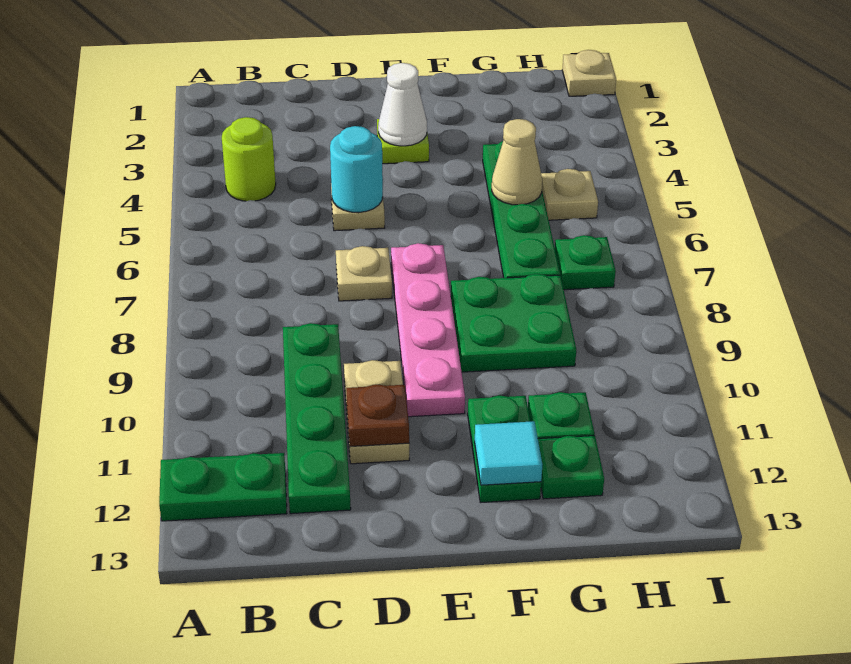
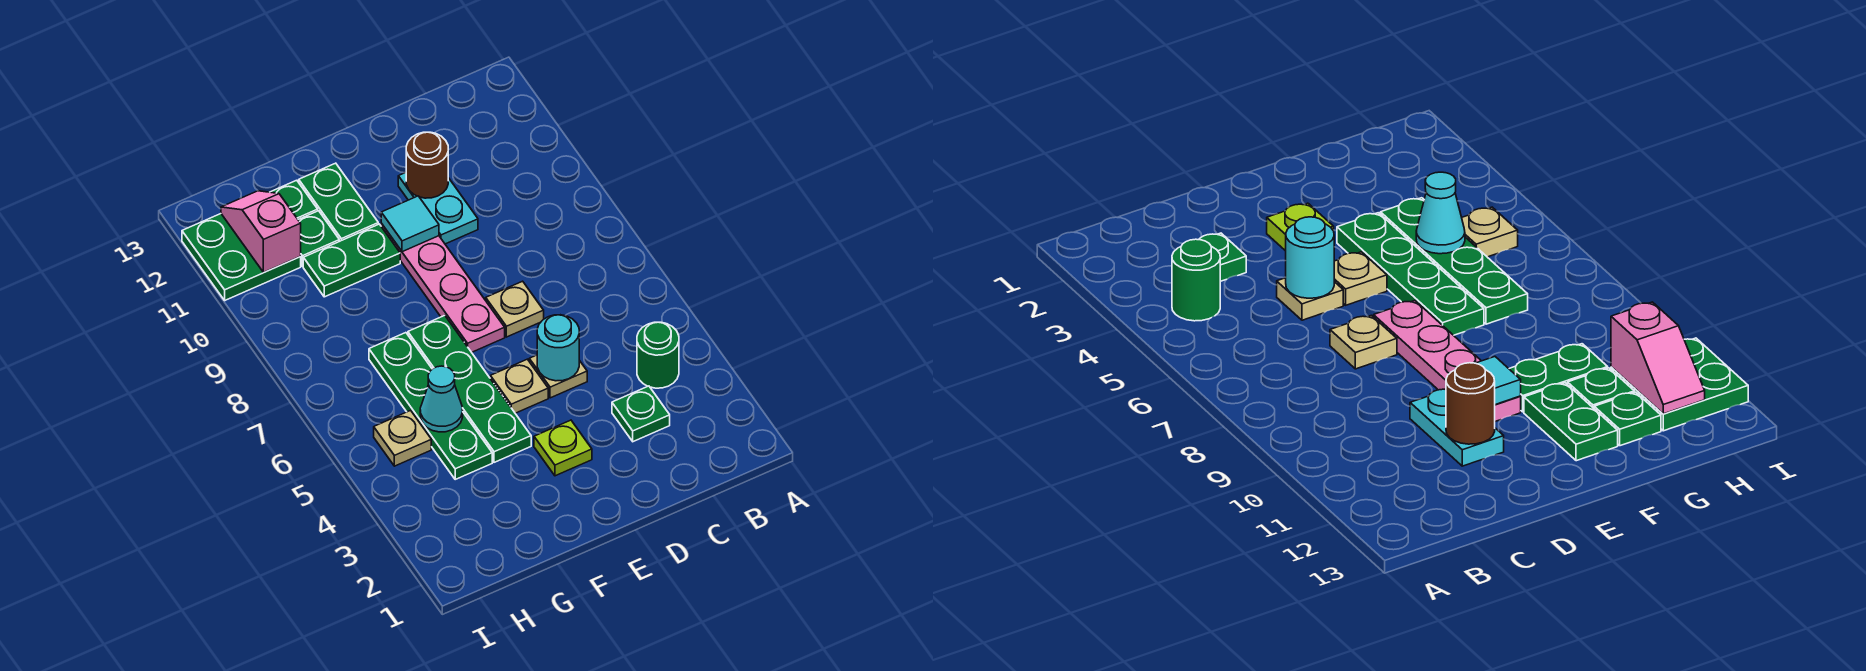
green 1x2 plate [159,453,287,521] -> green 1x2 plate moved to [303,224,400,297]
lime 1x1 round brick [222,117,276,201] -> green 1x1 round brick [637,322,679,388]
green 1x4 plate [283,323,351,514] -> green 1x4 plate moved to [408,316,531,462]
tan 1x2 plate [344,360,409,464] -> cyan 1x2 plate [398,173,478,244]
brown 1x1 plate [346,384,409,447] -> brown 1x1 round brick [406,132,448,198]
white 1x1 cone [378,63,427,146] -> none
green 2x2 plate [451,274,576,372] -> green 2x2 plate moved to [182,214,301,300]
cyan 1x1 tile [475,421,542,485] -> cyan 1x1 tile moved to [381,196,439,252]
tan 1x1 cone [492,119,542,205] -> cyan 1x1 cone [420,366,463,432]
green 1x1 plate [555,235,616,290] -> green 1x1 plate moved to [612,386,670,442]
none -> pink 1x2 slope [221,191,301,272]
tan 1x1 plate [562,50,616,96] -> tan 1x1 plate moved to [490,359,548,413]

